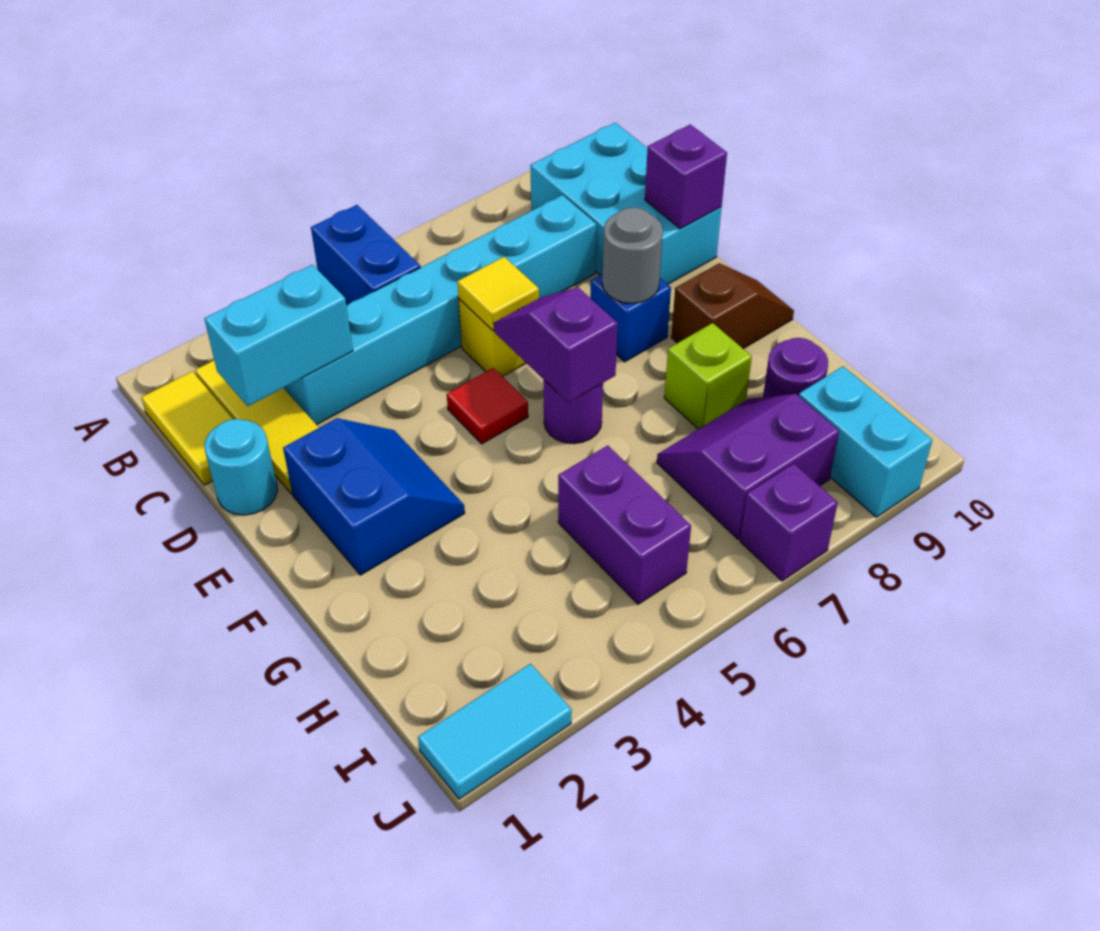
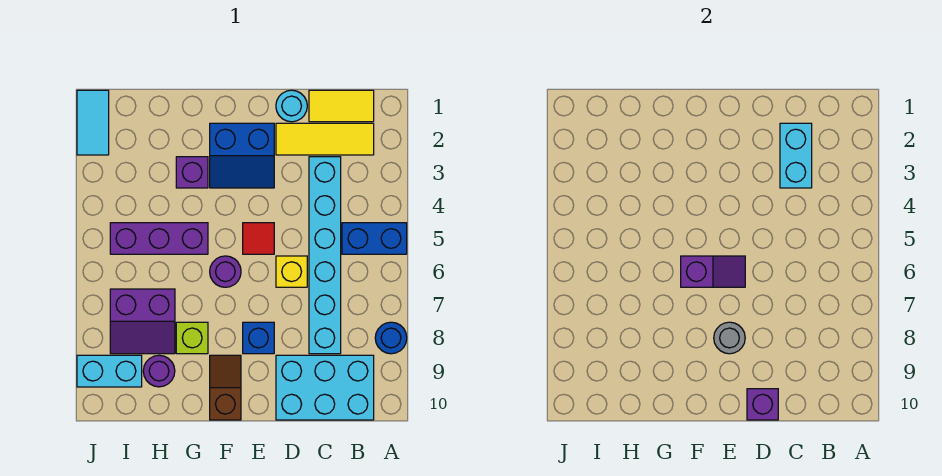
none -> blue 1x1 round brick [375,322,407,354]
yellow 1x1 tile [457,257,539,330] -> none
brown 1x2 slope [671,263,794,349] -> brown 1x2 slope turned to [210,355,241,420]
purple 1x2 brick [558,445,691,604] -> purple 1x3 brick [110,223,208,254]
purple 2x2 slope [657,394,839,539] -> purple 2x2 slope turned to [110,289,175,354]
purple 1x1 brick [740,464,838,581] -> purple 1x1 brick moved to [176,157,208,188]

